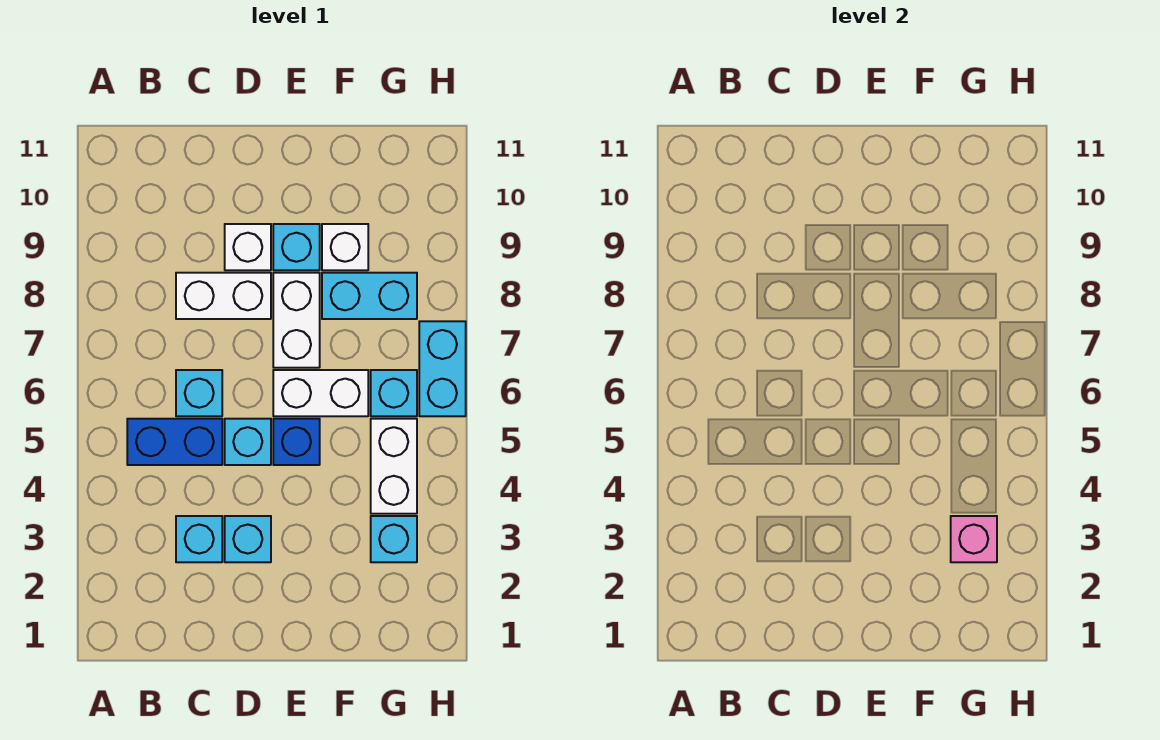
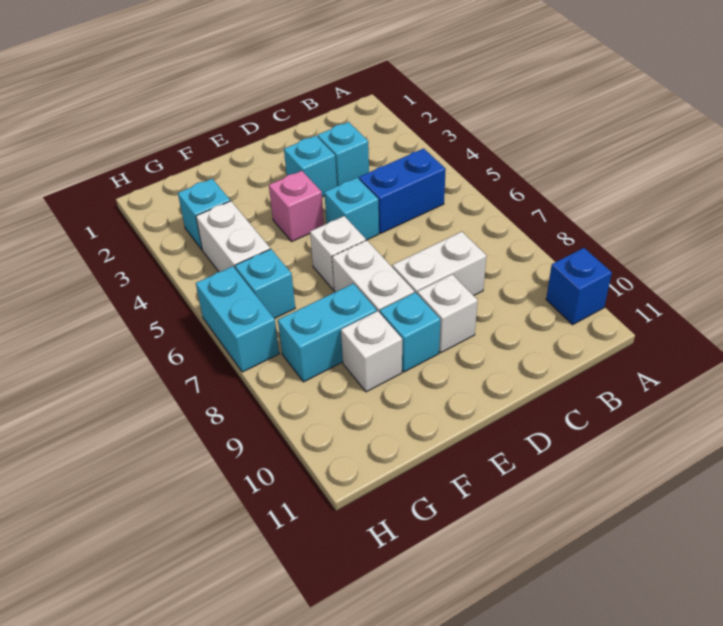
cyan 1x1 brick [176,370,222,416] -> none
blue 1x1 brick [273,419,320,465] -> blue 1x1 brick moved to [546,248,612,325]
white 1x2 brick [273,370,368,416] -> white 1x1 brick [310,216,366,290]
pink 1x1 brick [951,516,997,562] -> pink 1x1 brick moved to [269,171,324,241]

